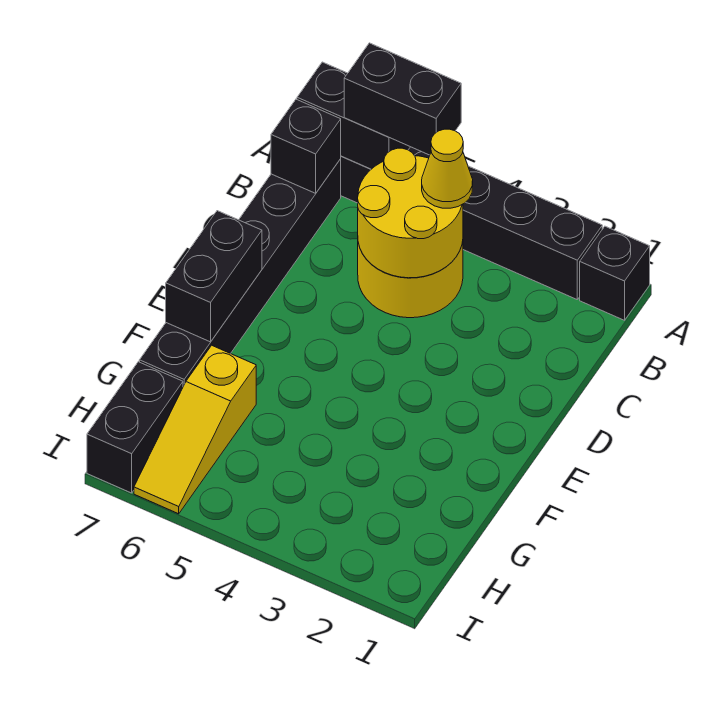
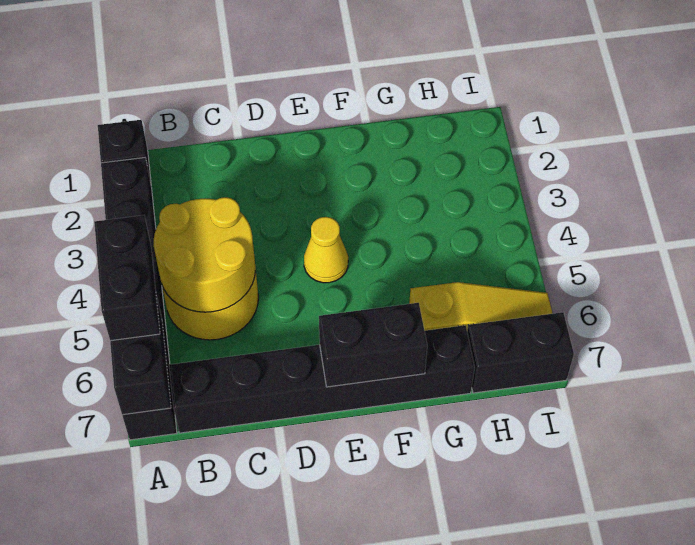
yellow 1x1 cone [422,129,473,208] -> yellow 1x1 cone moved to [304,217,348,283]
black 1x1 brick [271,99,341,193] -> none

